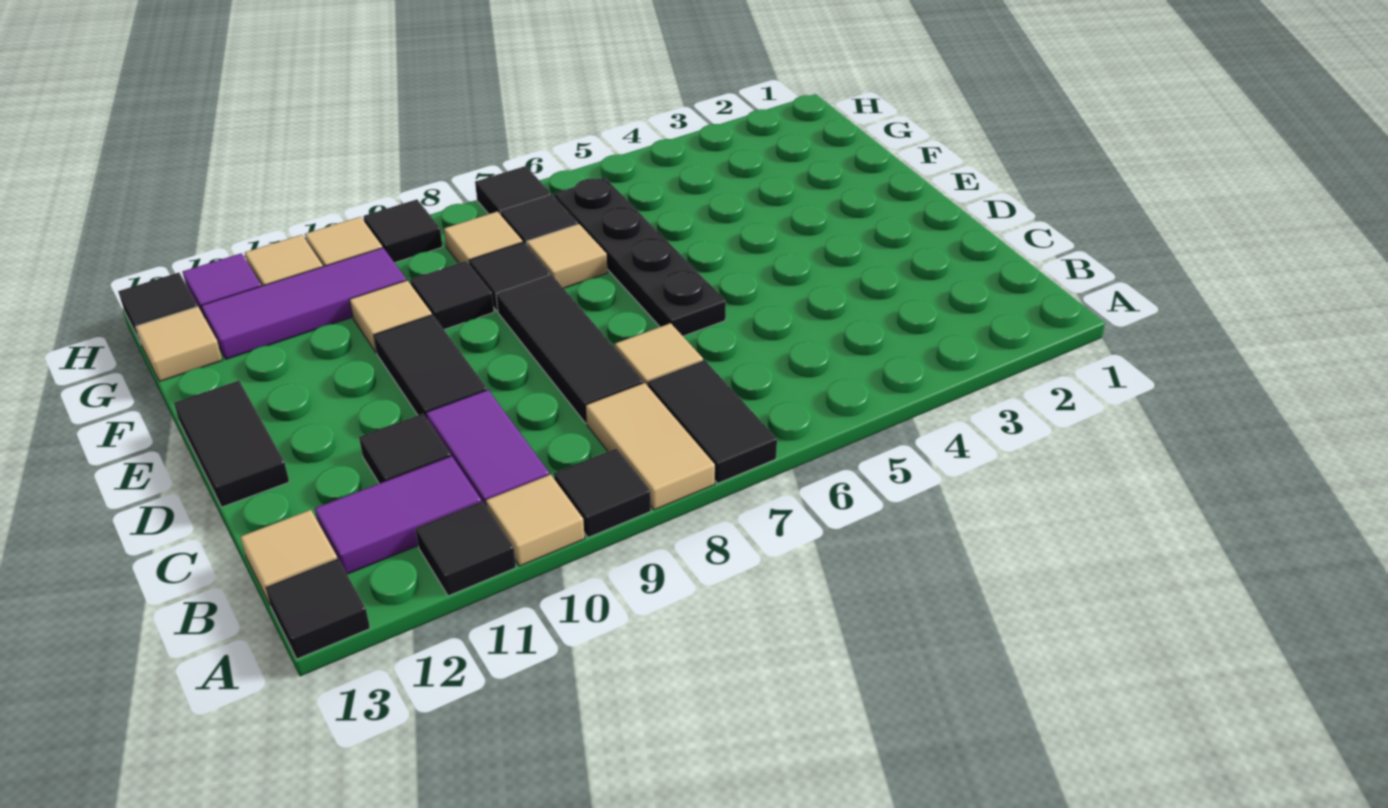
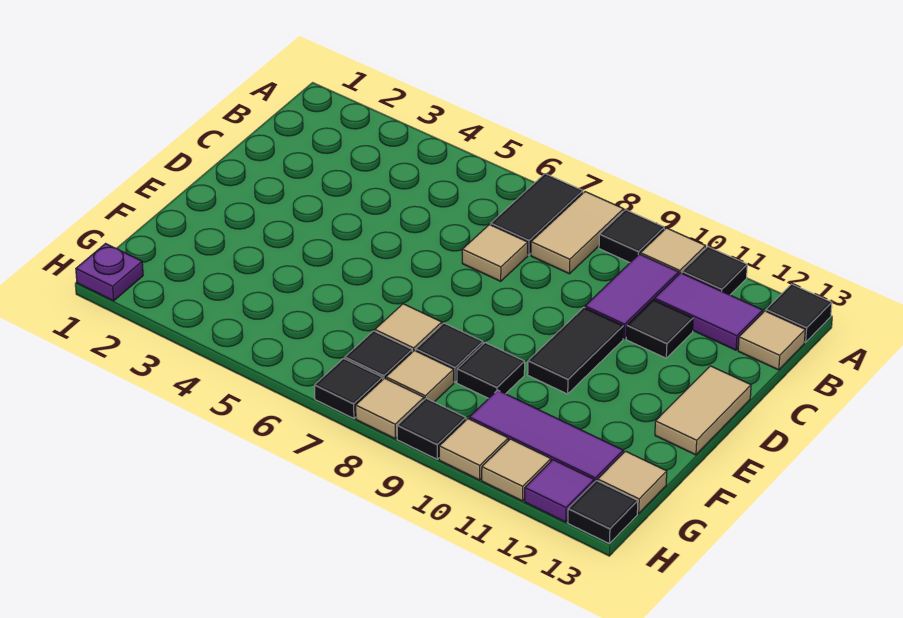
black 1x3 tile [496,274,643,423] -> none
black 1x4 plate [555,177,726,336] -> none
black 1x2 tile [174,381,289,507] -> tan 1x2 tile [655,366,751,455]
tan 1x1 tile [349,280,432,353] -> tan 1x1 tile moved to [356,378,424,439]
none -> purple 1x1 plate [76,244,143,301]

